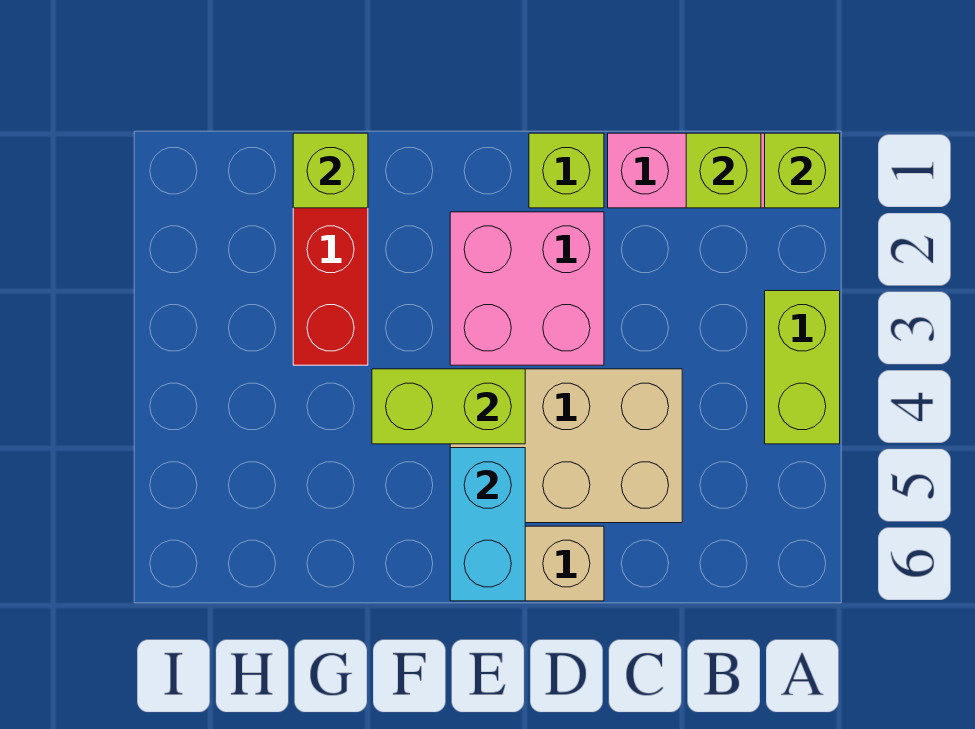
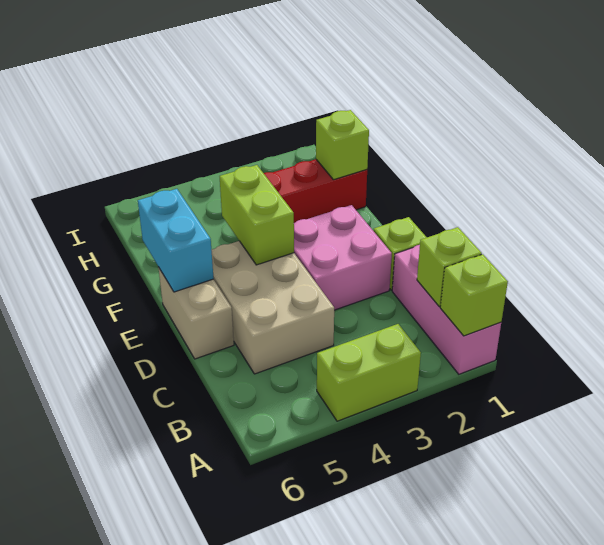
cyan 1x2 brick [450,448,525,601] -> cyan 1x2 brick turned to [138,189,214,292]

